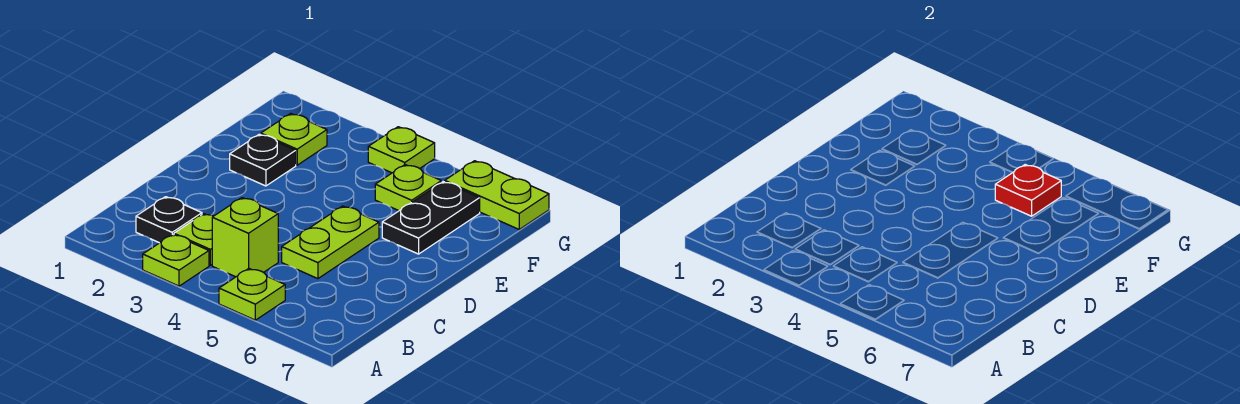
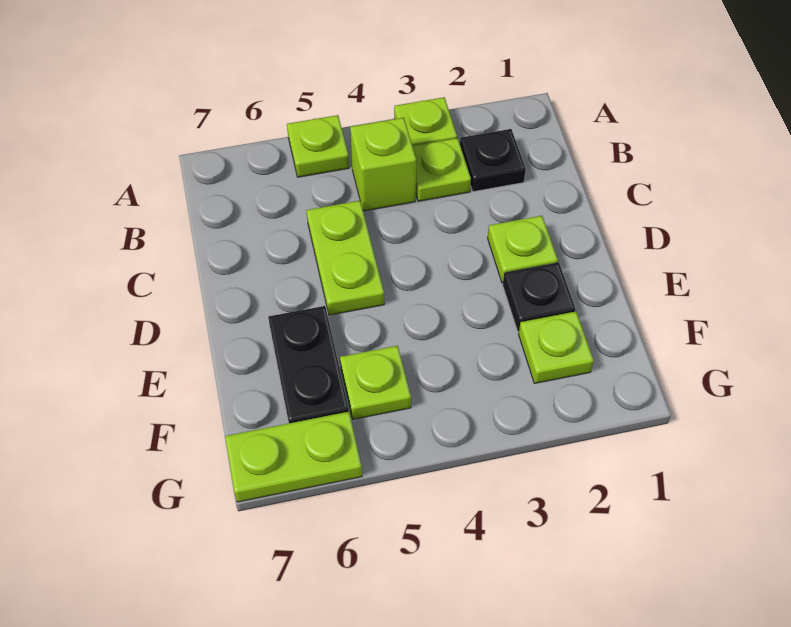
red 1x1 plate [995,165,1061,216] -> none
lime 1x1 plate [368,127,435,173] -> lime 1x1 plate moved to [488,216,558,283]

